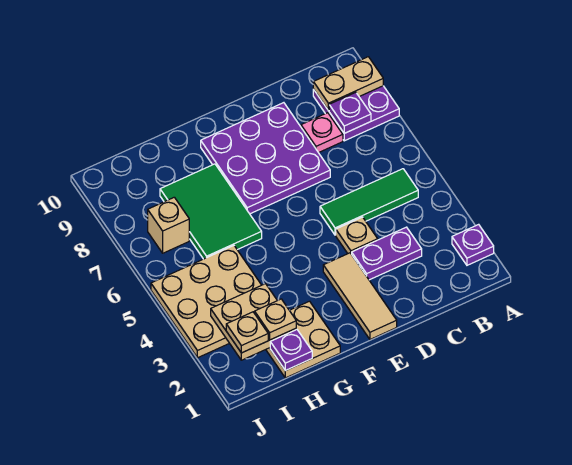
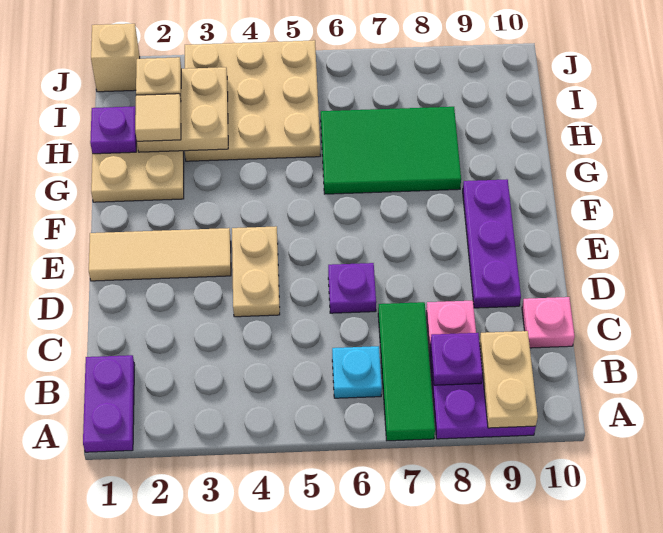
purple 1x1 plate [452,224,494,265] -> purple 1x1 plate moved to [328,263,376,313]
green 1x3 tile [320,169,418,235] -> green 1x3 tile moved to [378,302,435,441]
none -> cyan 1x1 plate [332,346,382,398]
purple 1x2 plate [352,227,422,280] -> purple 1x2 plate moved to [83,355,135,452]
none -> pink 1x1 plate [522,297,575,348]
tan 1x1 plate [336,217,378,254] -> tan 1x2 plate [232,226,280,317]
purple 3x3 plate [201,103,330,214] -> purple 1x3 plate [463,179,521,308]
tan 1x1 plate [255,299,296,340] -> tan 1x1 tile [135,94,181,141]
tan 1x1 brick [148,197,189,253] -> tan 1x1 brick moved to [91,24,140,92]

